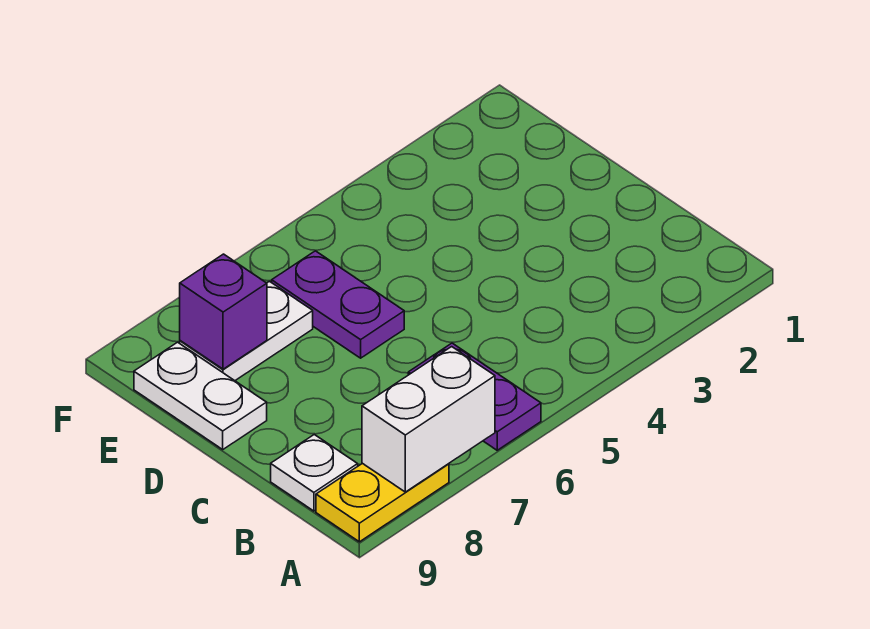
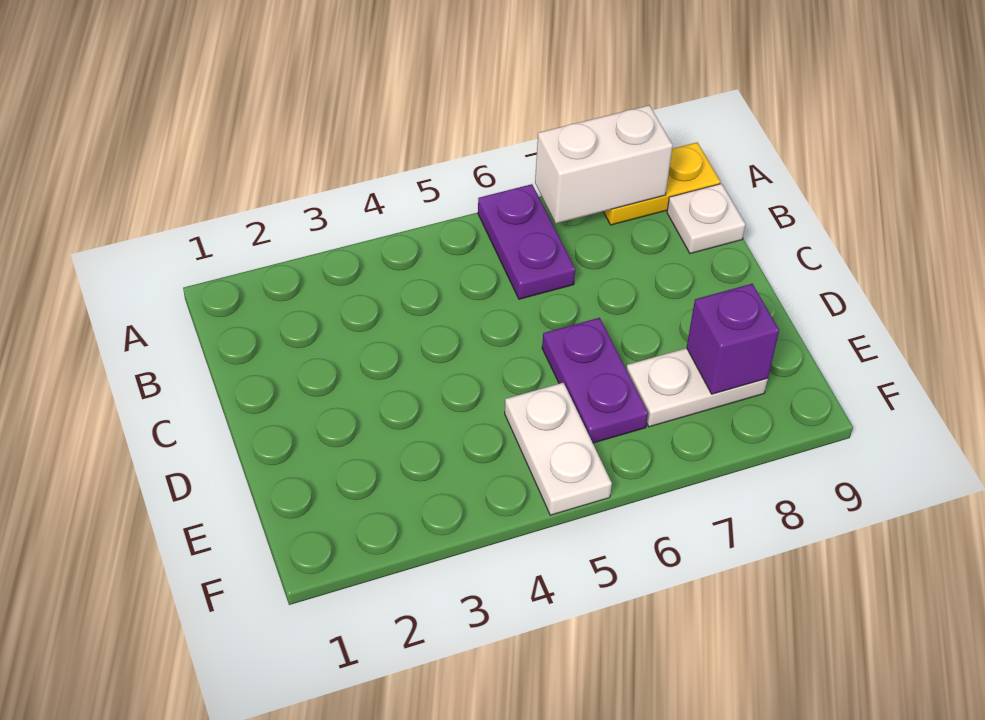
white 1x2 plate [134,342,267,449] -> white 1x2 plate moved to [505,383,612,515]

